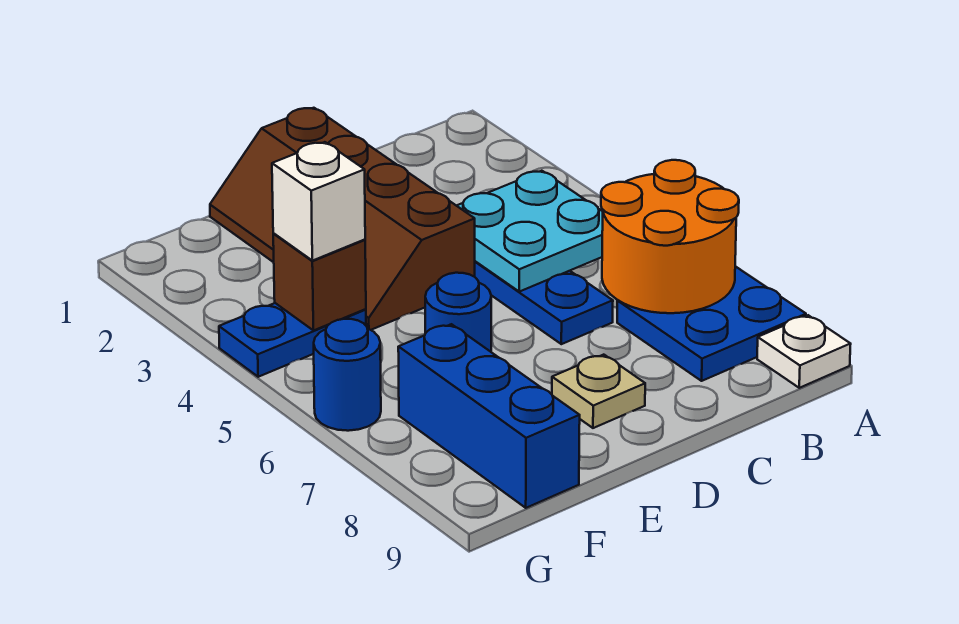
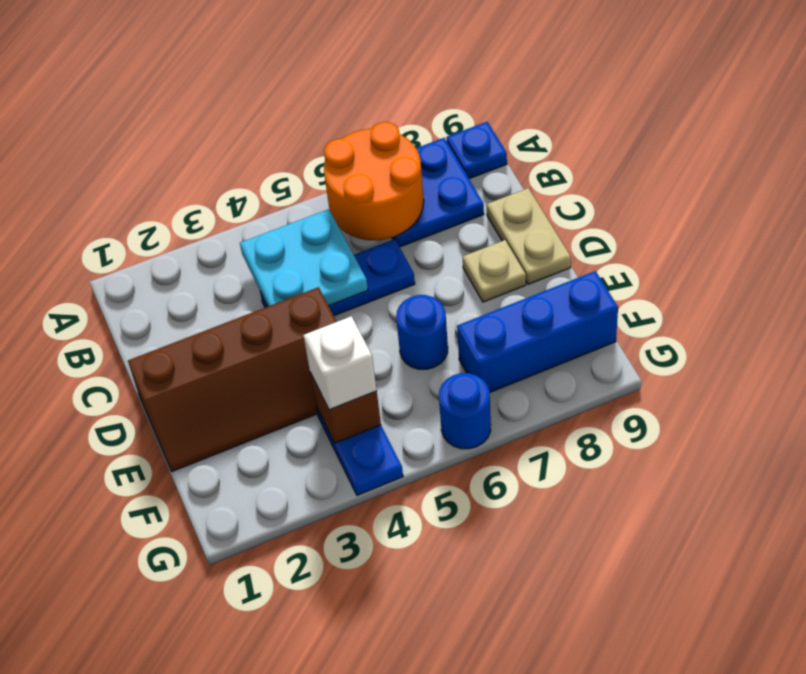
white 1x1 plate [757,315,851,388] -> blue 1x1 plate [446,122,507,179]
none -> tan 1x2 plate [487,188,571,284]

